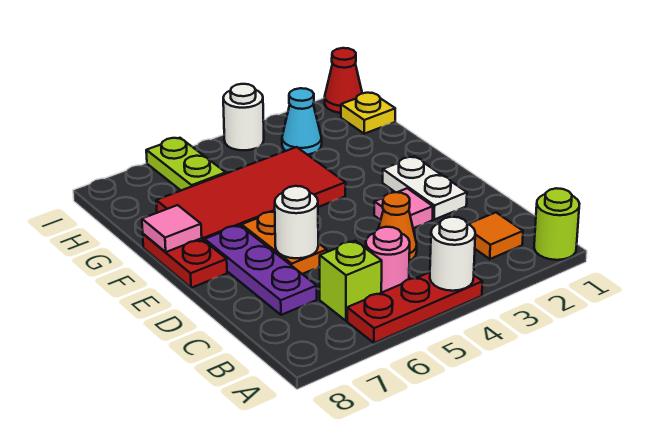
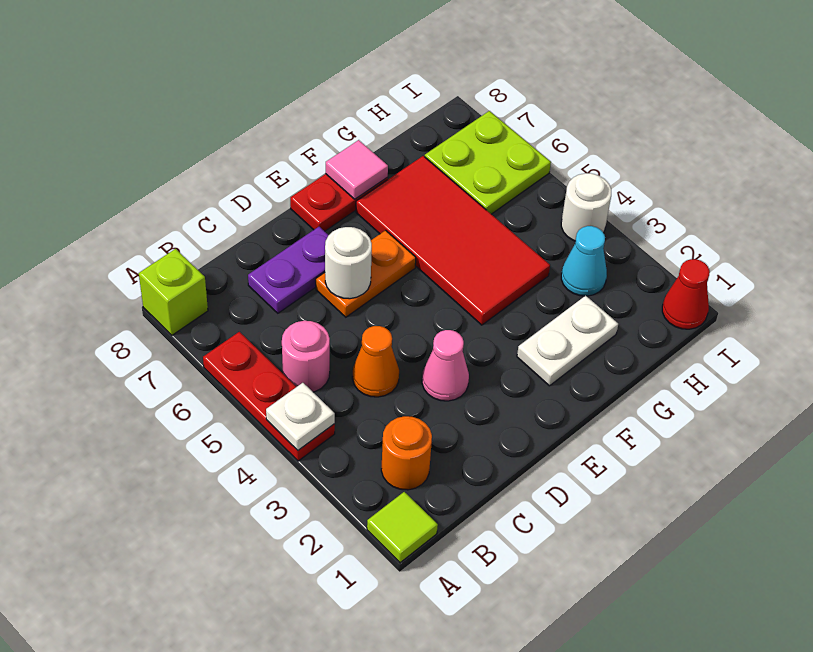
lime 1x1 round brick [534,188,579,260] -> lime 1x1 tile [367,492,438,563]
white 1x1 round brick [430,217,475,291] -> white 1x1 plate [266,383,335,450]
orange 1x1 tile [469,213,523,259] -> orange 1x1 round brick [381,416,432,490]
lime 1x1 brick [320,241,382,321] -> lime 1x1 brick moved to [139,249,208,335]
purple 1x3 plate [205,225,317,315] -> purple 1x2 plate [248,227,328,313]
white 1x2 plate [383,157,467,220] -> white 1x2 plate moved to [517,296,618,386]
pink 1x1 tile [374,188,433,228] -> pink 1x1 cone [422,330,469,401]
yellow 1x1 plate [341,93,395,134] -> none
lime 1x2 plate [146,138,226,190] -> lime 2x2 plate [425,111,551,214]

